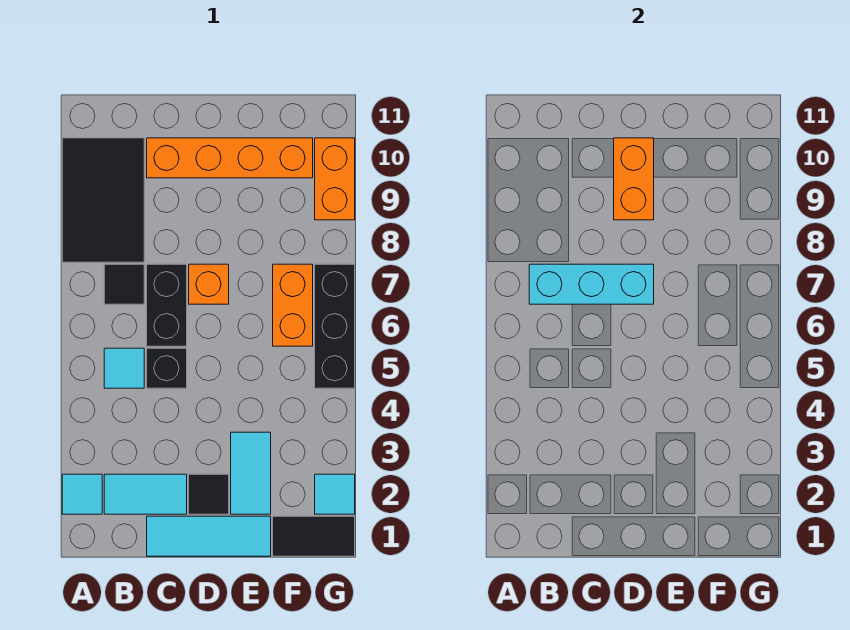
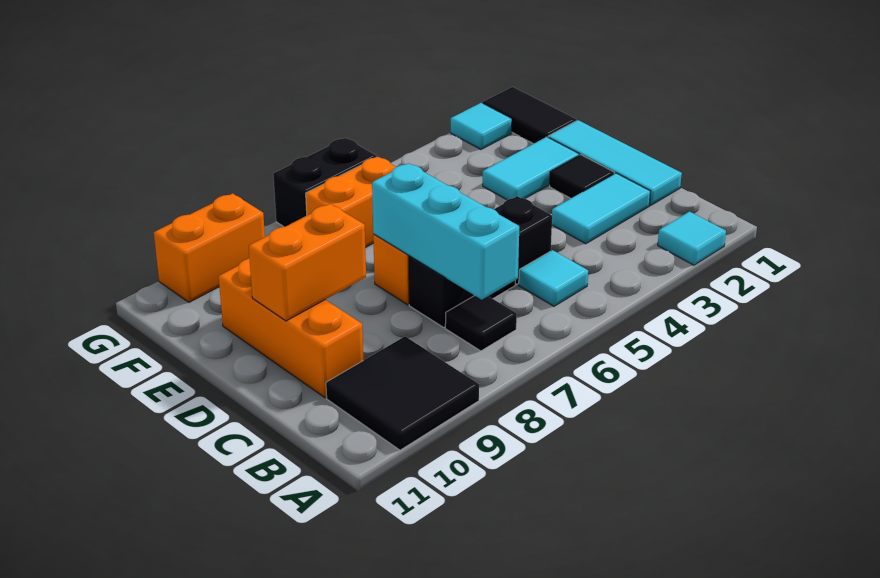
black 2x3 tile [62,138,144,262] -> black 2x2 tile [326,337,479,450]
cyan 1x2 tile [104,474,187,514] -> cyan 1x2 tile turned to [552,173,650,244]
orange 1x4 brick [147,138,313,178] -> orange 1x3 brick [219,258,363,398]
black 1x3 brick [315,264,355,388] -> black 1x2 brick [273,138,377,227]

